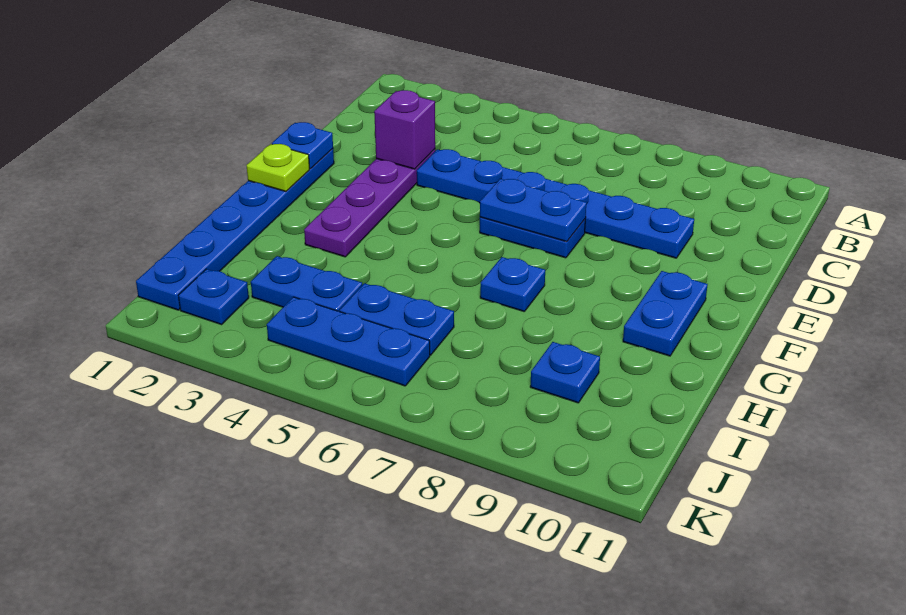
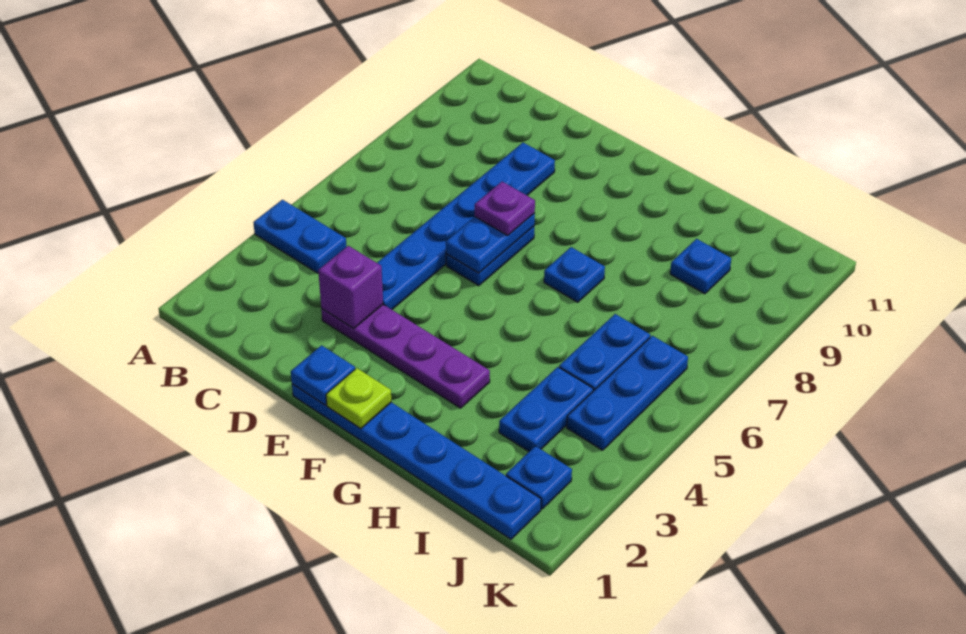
none -> purple 1x1 plate [475,182,535,235]
blue 1x2 plate [623,271,708,356] -> blue 1x2 plate moved to [253,200,347,273]

